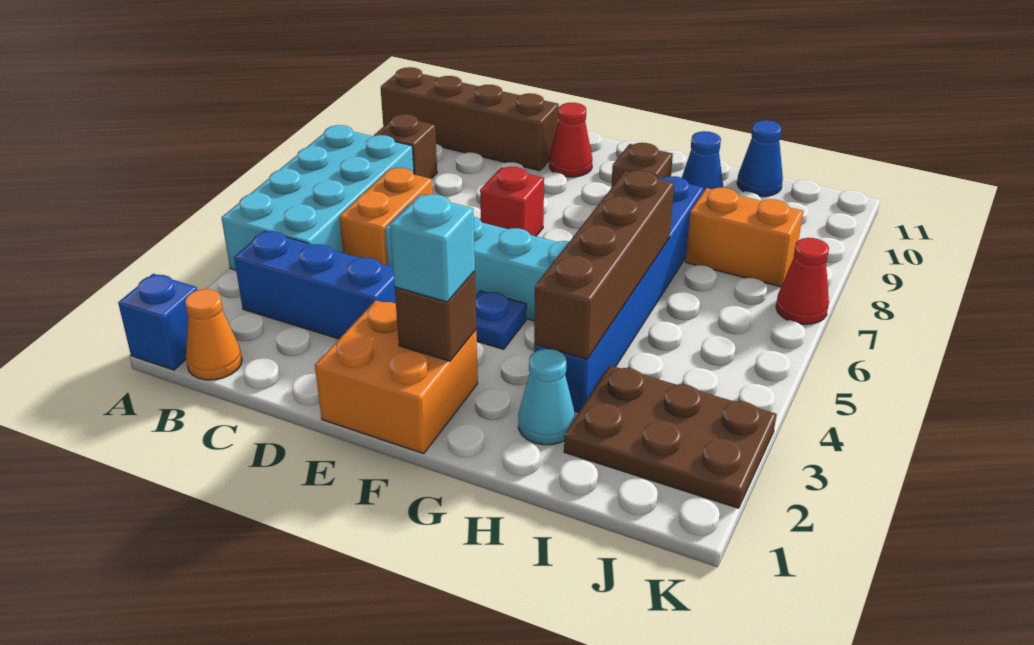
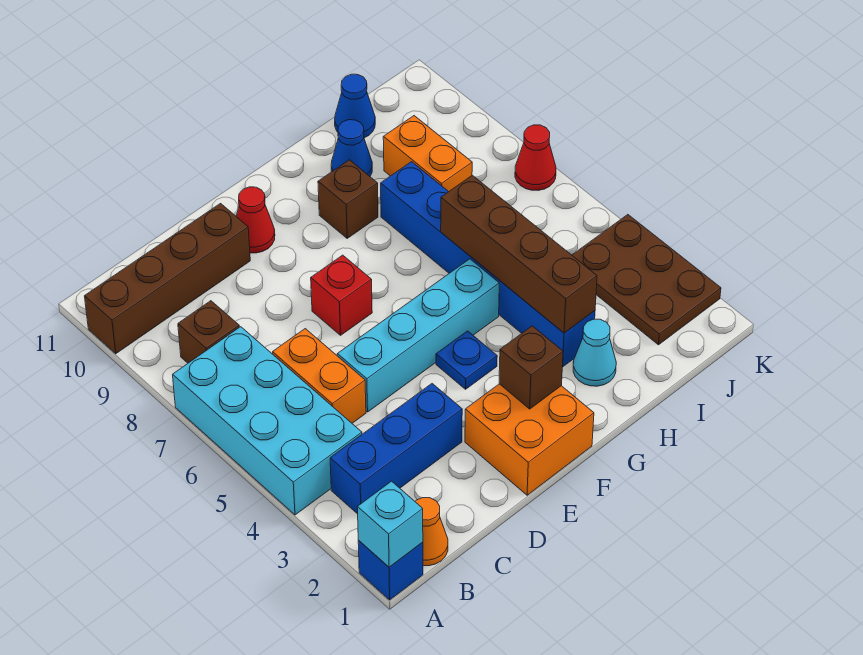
cyan 1x1 brick [390,194,475,302] -> cyan 1x1 brick moved to [357,481,423,567]
brown 2x3 plate [564,365,777,508] -> brown 2x3 plate turned to [572,215,721,345]
orange 1x2 brick [685,188,803,287] -> orange 1x2 brick turned to [383,116,472,192]

